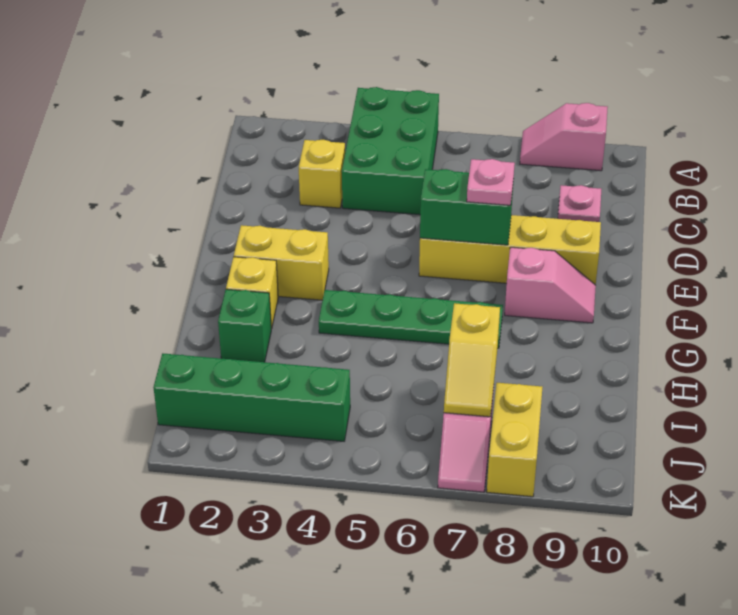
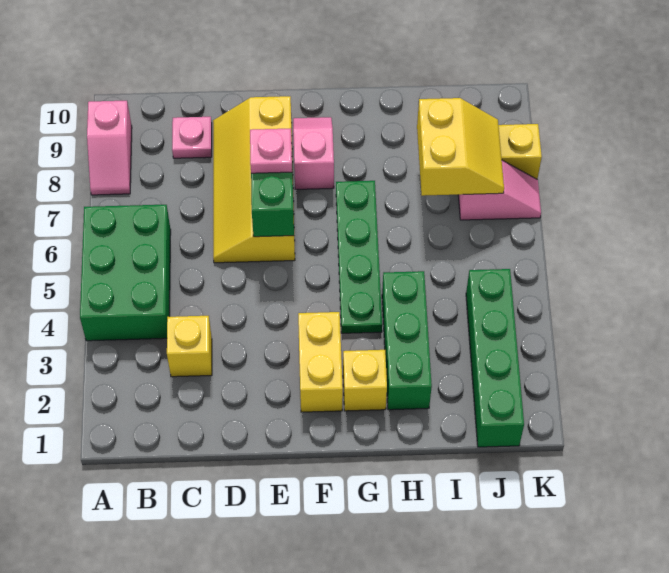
green 2x3 brick [342,87,439,215] -> green 2x3 brick turned to [80,205,171,341]
green 1x1 brick [218,289,271,362] -> green 1x3 brick [382,271,432,410]
yellow 1x2 slope [444,303,500,417] -> yellow 2x2 slope [417,98,504,196]

